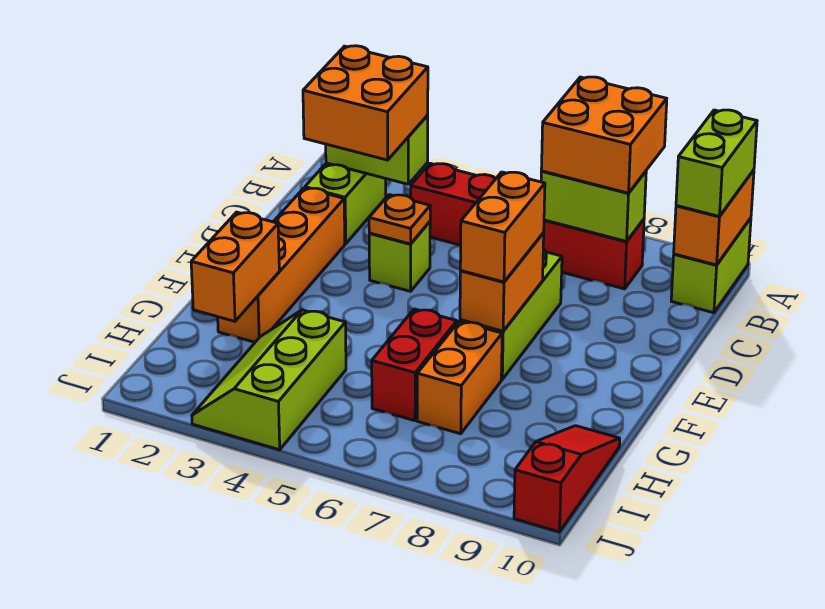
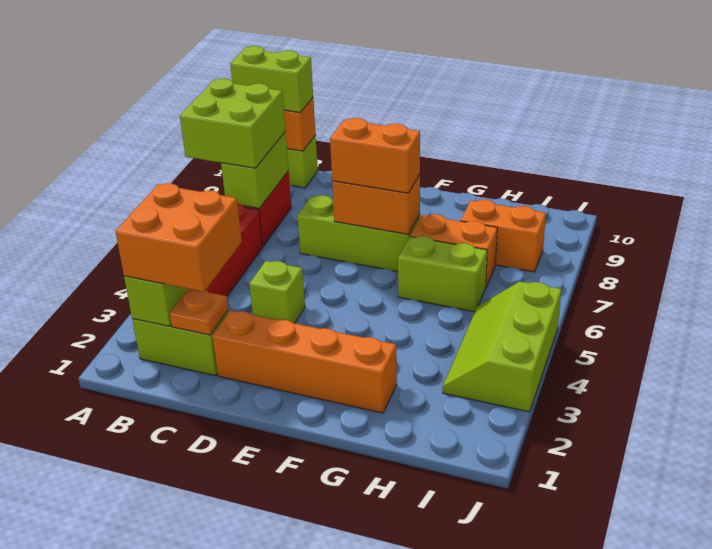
orange 2x2 brick [541,77,667,193] -> lime 2x2 brick [180,79,285,168]
orange 1x1 plate [369,195,430,244] -> orange 1x1 plate moved to [170,289,228,335]
orange 1x2 brick [191,212,279,321] -> orange 1x2 brick moved to [461,200,546,272]
red 1x2 brick [372,309,457,421] -> lime 1x2 brick [398,236,487,312]
lime 2x3 slope [192,310,346,450] -> lime 2x3 slope turned to [443,281,561,412]
red 1x3 slope [514,426,620,532] -> none

